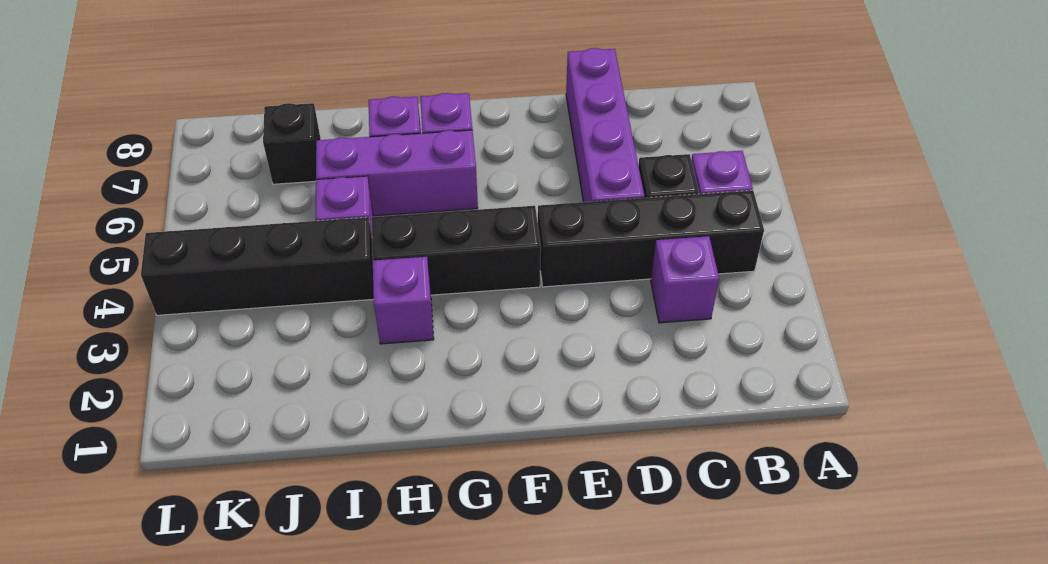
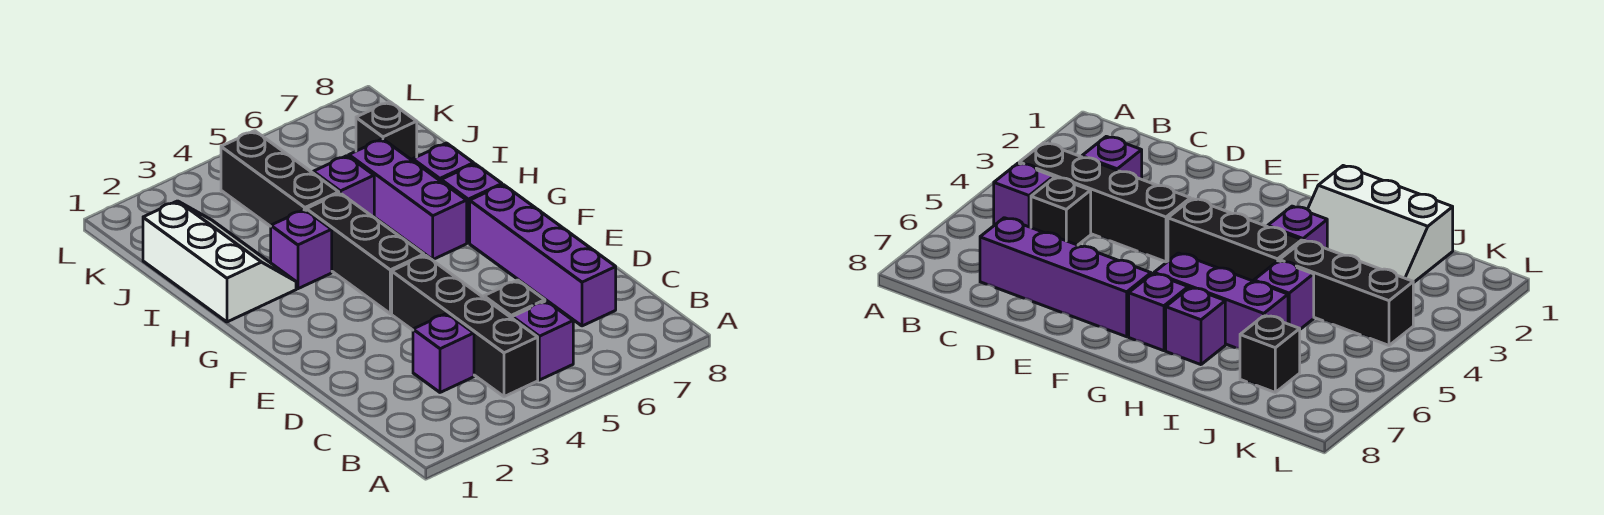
purple 1x4 brick [566,48,644,202] -> purple 1x4 brick turned to [470,185,616,326]
none -> white 2x3 slope [143,201,296,322]
black 1x4 brick [141,217,374,315] -> black 1x3 brick [221,131,339,226]

